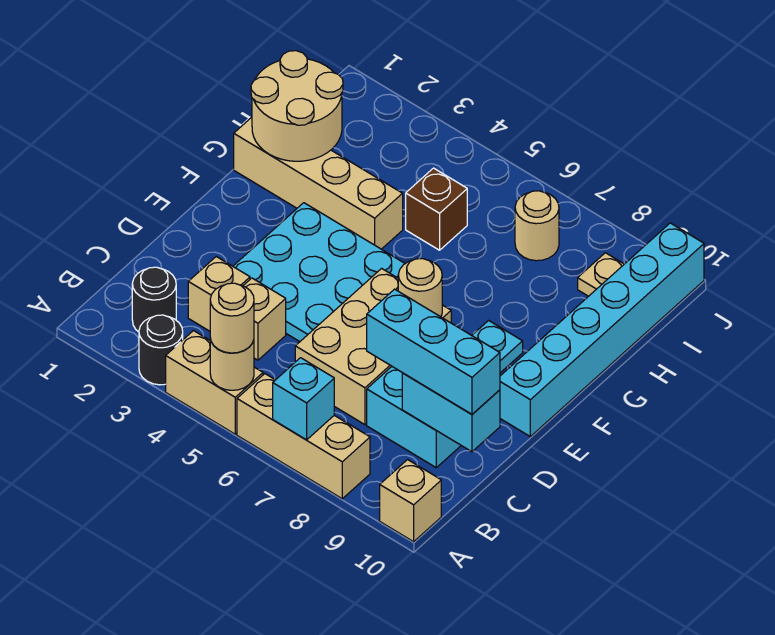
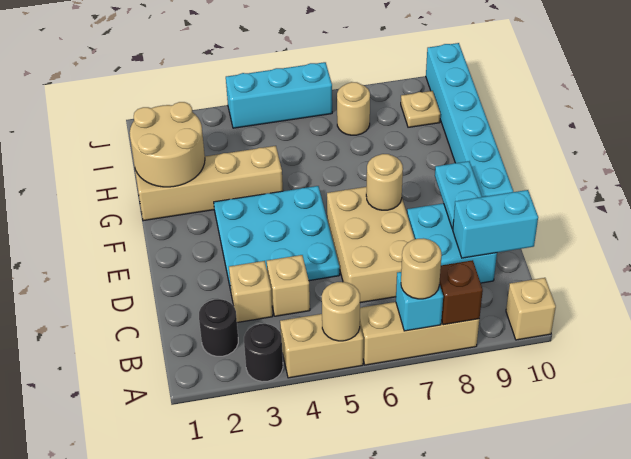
tan 1x1 round brick [210,283,254,353] -> tan 1x1 round brick moved to [401,239,442,299]
cyan 1x3 brick [367,289,500,414] -> cyan 1x3 brick moved to [226,62,332,128]
brown 1x1 brick [406,168,467,250] -> brown 1x1 brick moved to [439,260,483,325]

